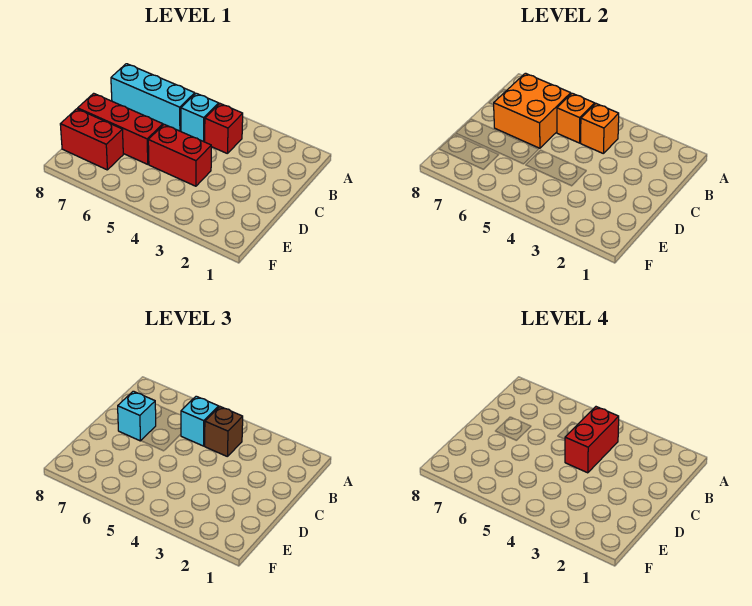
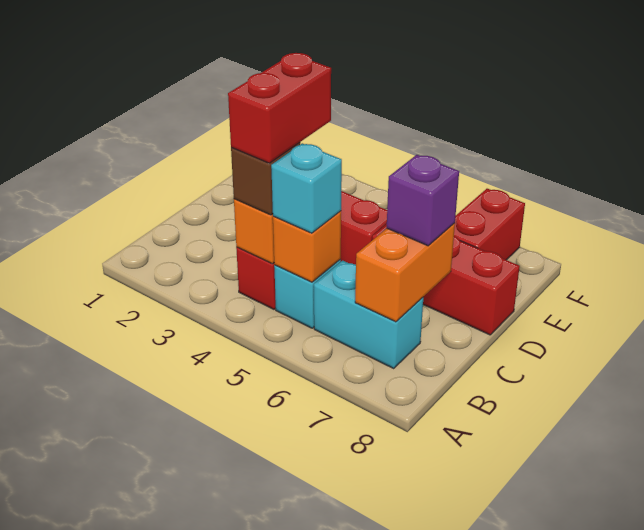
cyan 1x3 brick [111,64,195,131] -> cyan 1x2 brick [314,261,423,368]
orange 2x2 brick [494,73,571,148] -> orange 1x2 brick [355,223,455,322]
cyan 1x1 brick [118,391,156,441] -> purple 1x1 brick [387,155,459,246]
red 1x2 brick [60,109,123,170] -> red 1x2 brick turned to [454,189,525,260]

